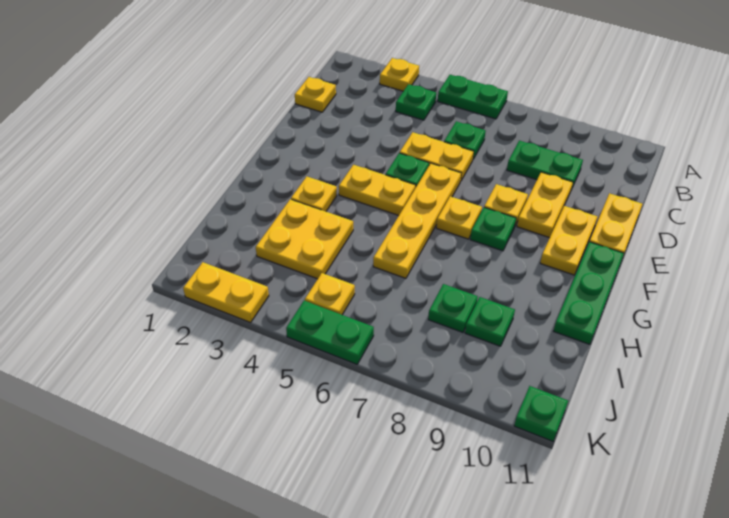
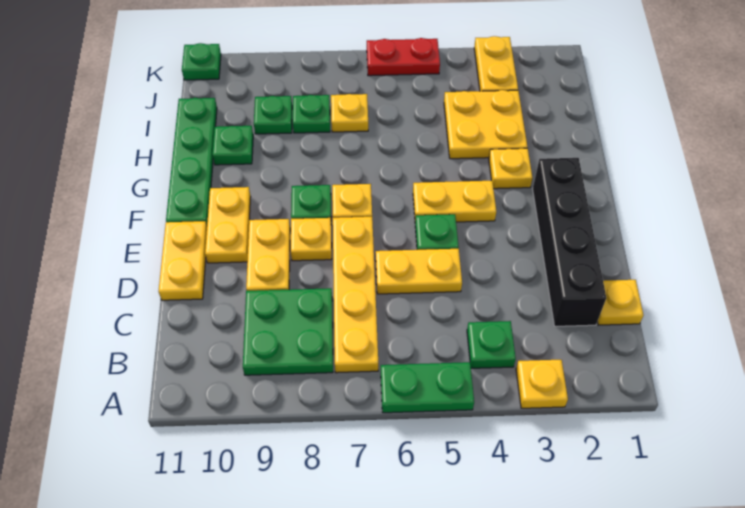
none -> black 1x4 brick [533,158,606,326]
green 1x1 plate [444,121,486,159] -> green 1x1 plate moved to [213,126,253,165]
green 1x2 plate [507,141,583,190] -> green 2x2 plate [243,288,333,375]
yellow 1x4 plate [373,163,461,278] -> yellow 1x4 plate moved to [333,217,378,373]
green 1x3 plate [554,242,624,344] -> green 1x4 plate [166,98,217,225]
yellow 1x1 plate [305,273,355,315] -> yellow 1x1 plate moved to [331,94,368,132]
yellow 1x2 plate [183,262,269,323] -> yellow 1x2 plate turned to [474,36,518,91]
green 1x2 plate [286,301,374,364] -> red 1x2 plate [367,38,440,76]

